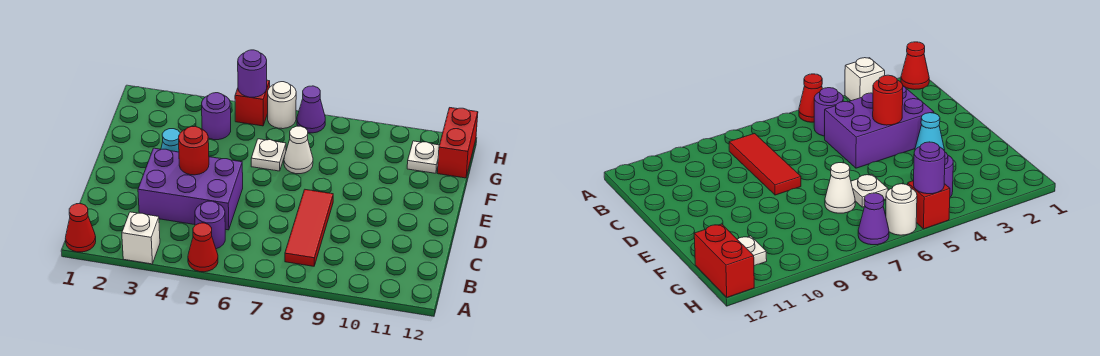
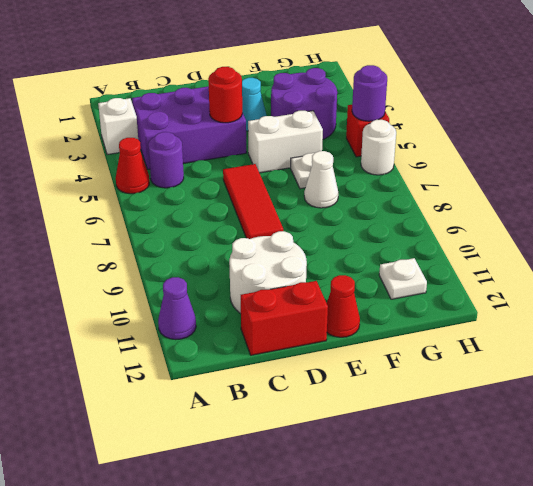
red 1x1 cone [65,204,96,252] -> red 1x1 cone moved to [327,275,360,337]
red 1x3 tile [285,190,333,266] -> red 1x3 tile turned to [223,164,283,239]
purple 2x3 brick [138,148,243,230] -> purple 2x3 brick turned to [132,86,246,169]
none -> white 2x2 round brick [229,231,307,314]
none -> white 1x2 brick [248,111,323,173]
purple 1x1 round brick [202,93,231,140] -> purple 2x2 round brick [271,68,337,139]
red 1x2 brick [437,108,478,178] -> red 1x2 brick moved to [241,281,328,355]
purple 1x1 cone [297,86,325,133] -> purple 1x1 cone moved to [158,277,196,340]

